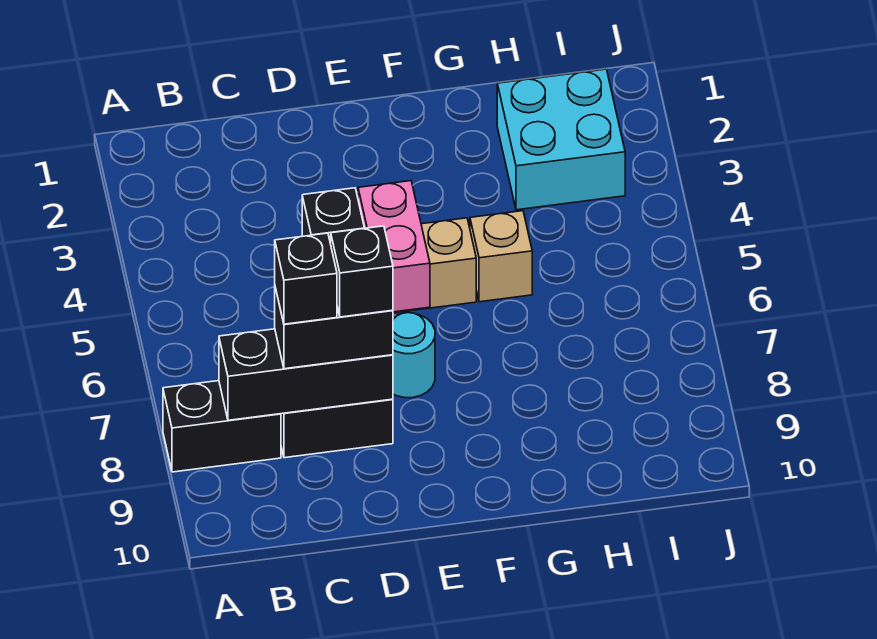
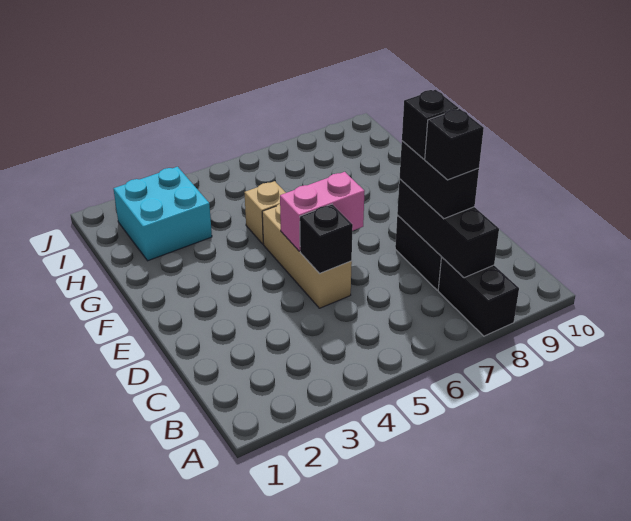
cyan 1x1 round brick [393,313,435,398] -> none

